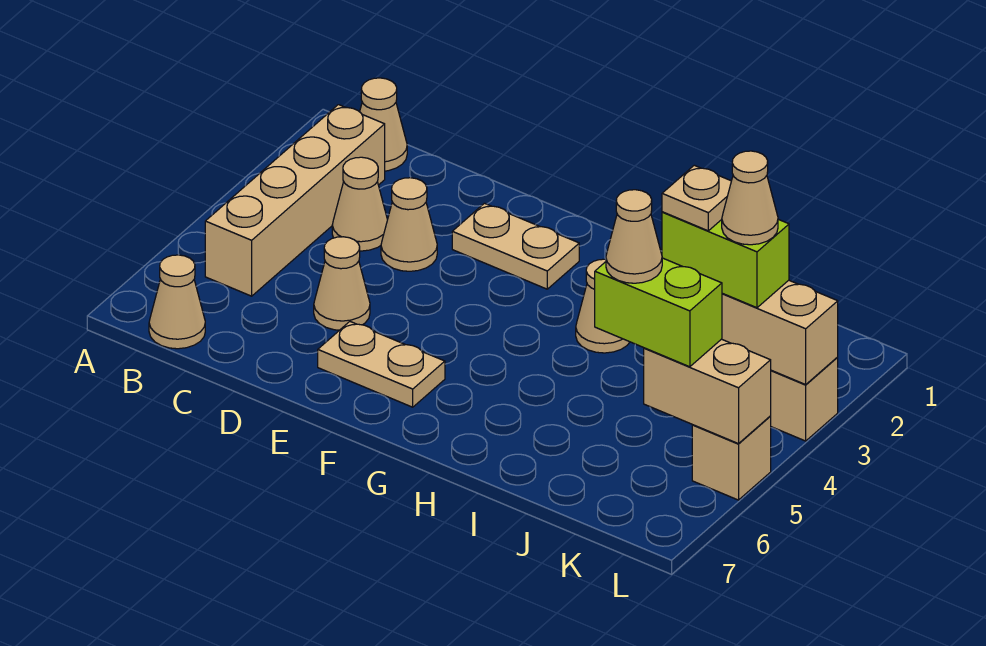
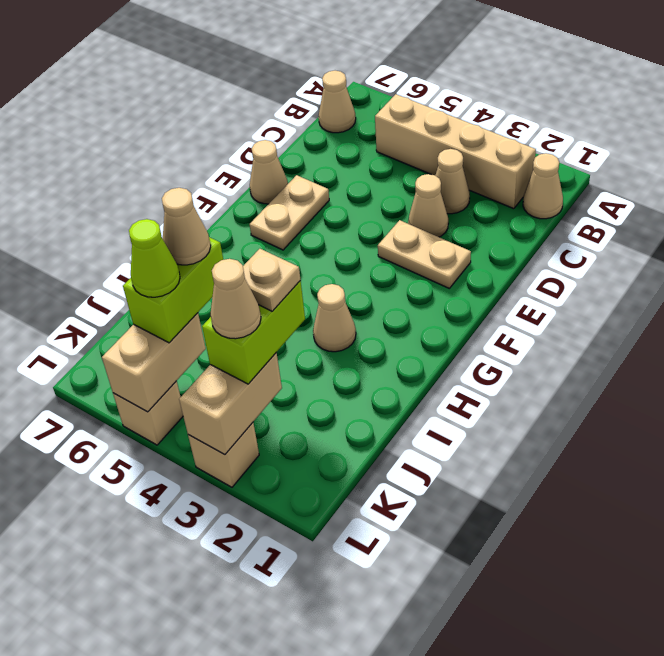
tan 1x1 cone [314,237,370,330] -> tan 1x1 cone moved to [250,140,288,204]
tan 1x2 plate [452,203,579,289] -> tan 1x2 plate turned to [378,220,471,288]
none -> lime 1x1 cone [129,219,180,297]

